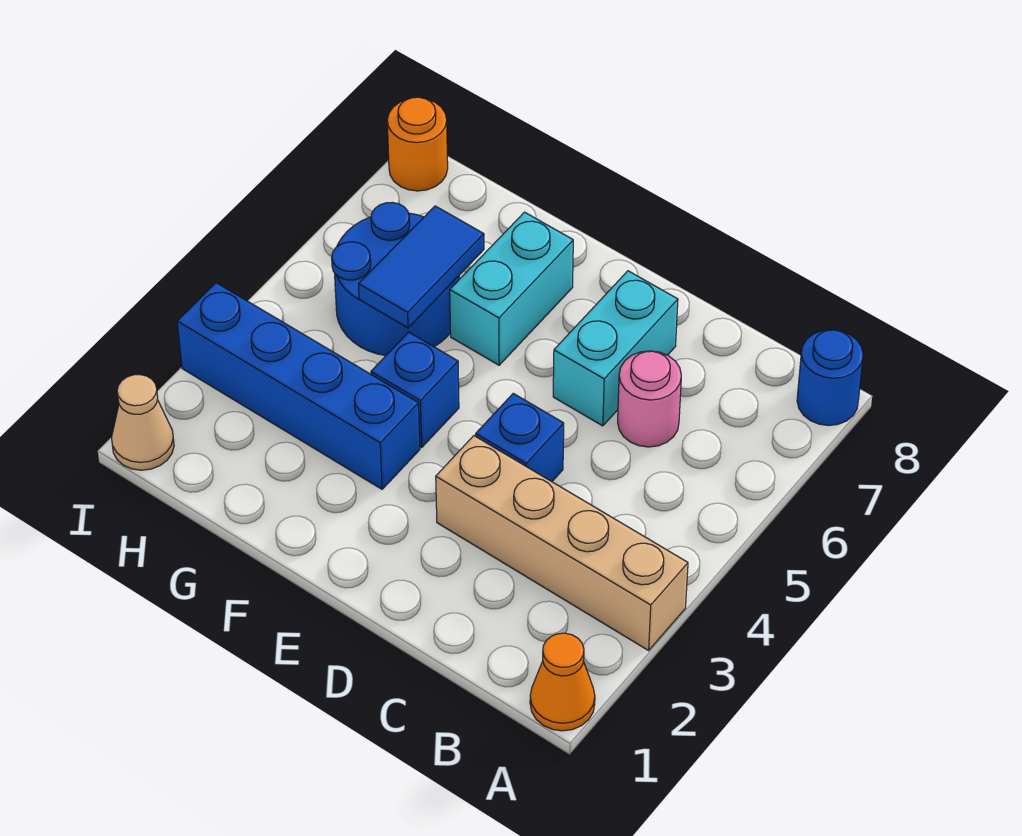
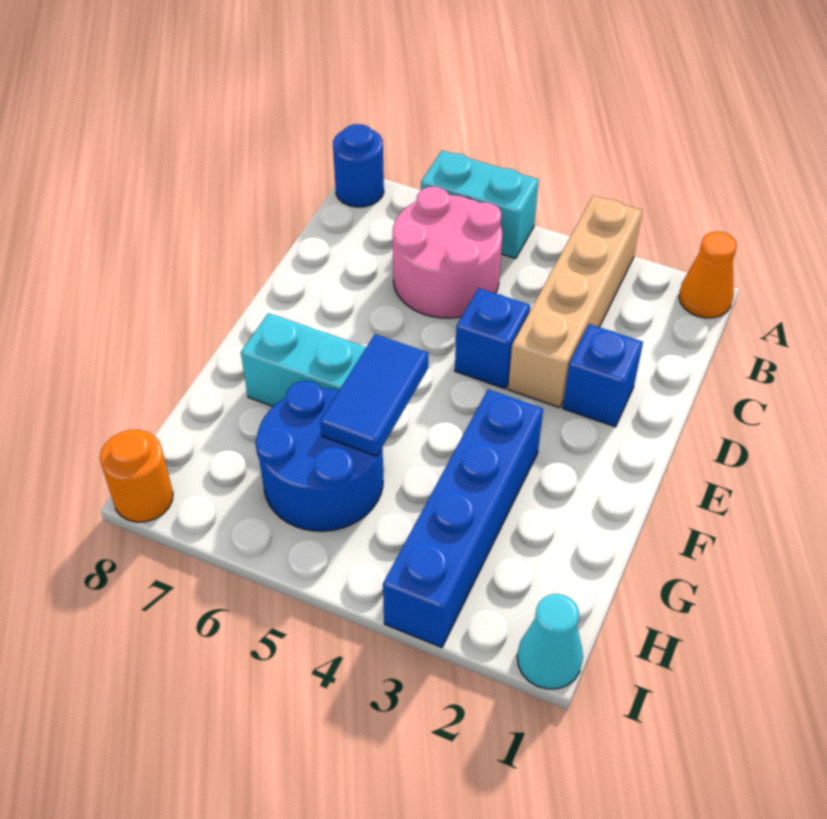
pink 1x1 round brick [618,351,681,447] -> pink 2x2 round brick [393,187,502,318]
cyan 1x2 brick [553,271,678,426] -> cyan 1x2 brick moved to [421,150,539,259]
blue 1x1 brick [371,332,459,447] -> blue 1x1 brick moved to [563,324,643,427]
blue 1x2 tile [359,206,484,328] -> blue 1x2 tile turned to [320,334,429,456]
tan 1x1 cone [112,375,174,470] -> cyan 1x1 cone [517,594,583,689]

